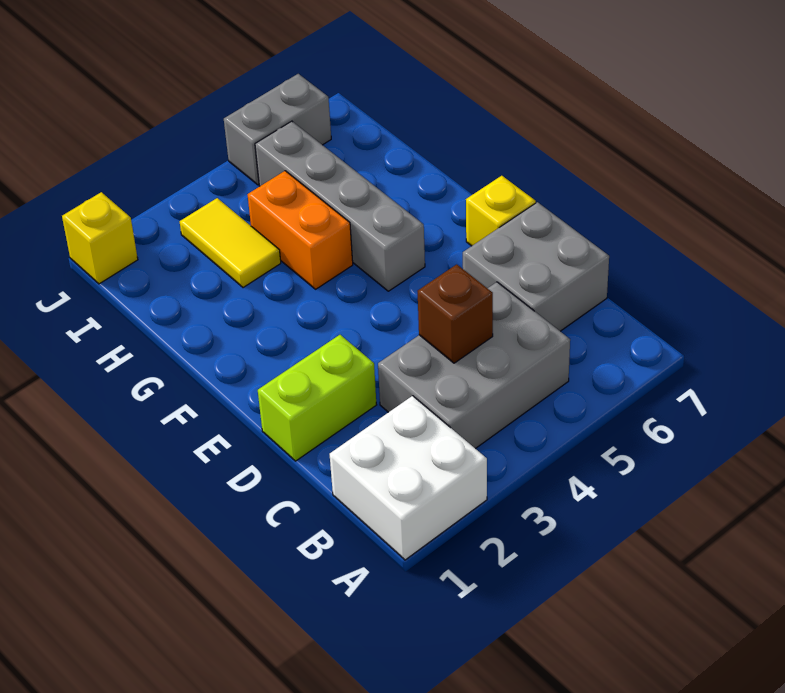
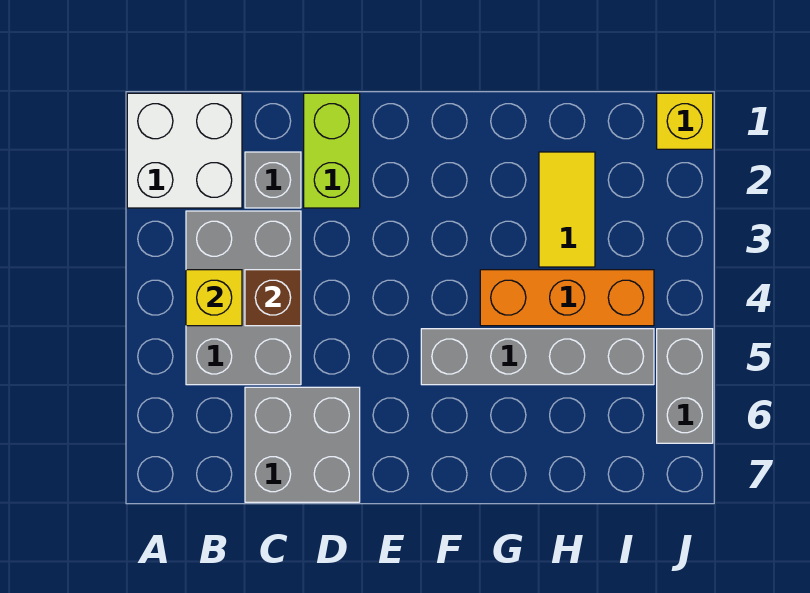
none -> grey 1x1 brick [245,152,301,208]
yellow 1x1 brick [466,176,536,246] -> yellow 1x1 brick moved to [186,270,242,326]
orange 1x2 brick [248,171,353,289] -> orange 1x3 brick [480,270,654,326]
yellow 1x2 tile [180,198,281,288] -> yellow 1x2 tile turned to [539,152,595,267]

